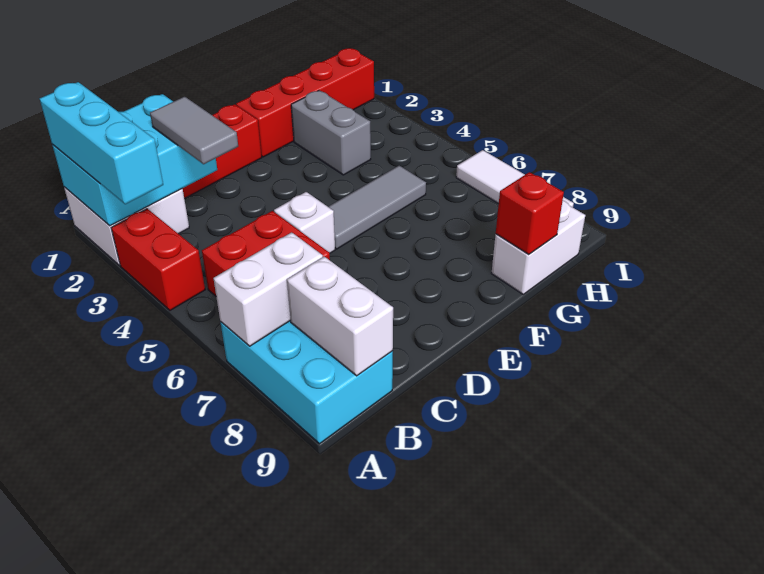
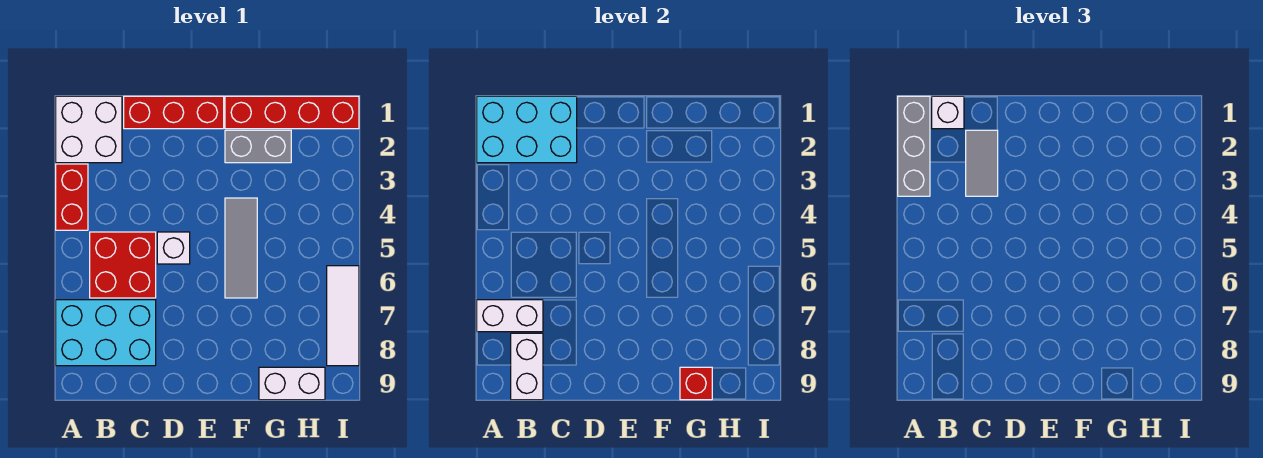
cyan 1x3 brick [40,82,163,204] -> grey 1x3 brick [898,96,930,196]
cyan 2x3 brick [220,320,393,444] -> cyan 2x3 brick turned to [56,300,156,366]
none -> white 1x1 brick [932,96,964,129]
grey 1x3 tile [328,166,426,249] -> grey 1x3 tile turned to [225,198,257,298]
grey 1x2 brick [291,90,371,175] -> grey 1x2 brick turned to [225,130,291,163]

